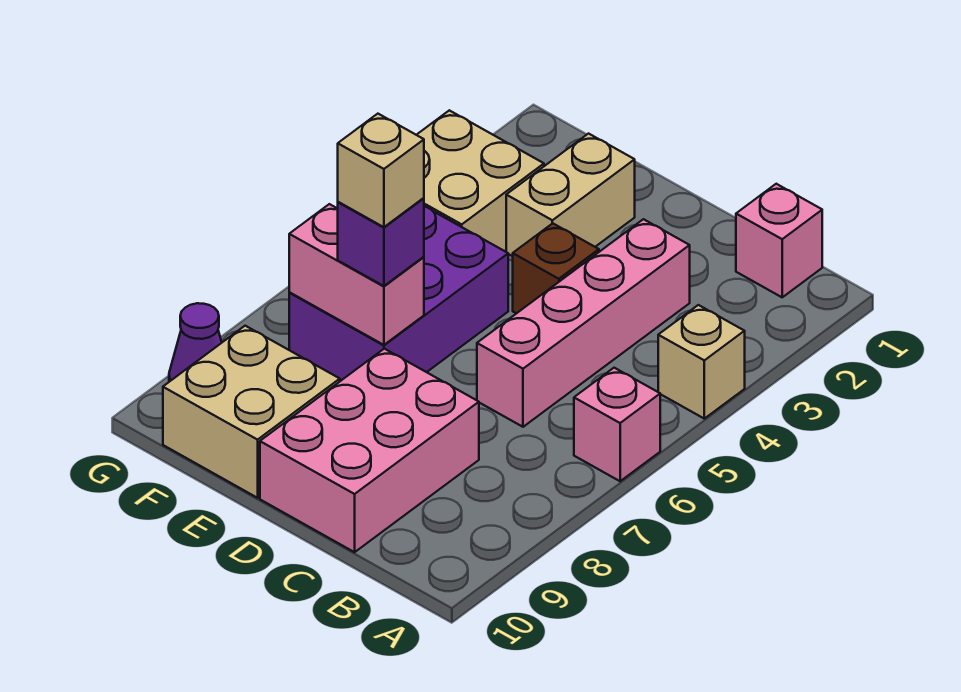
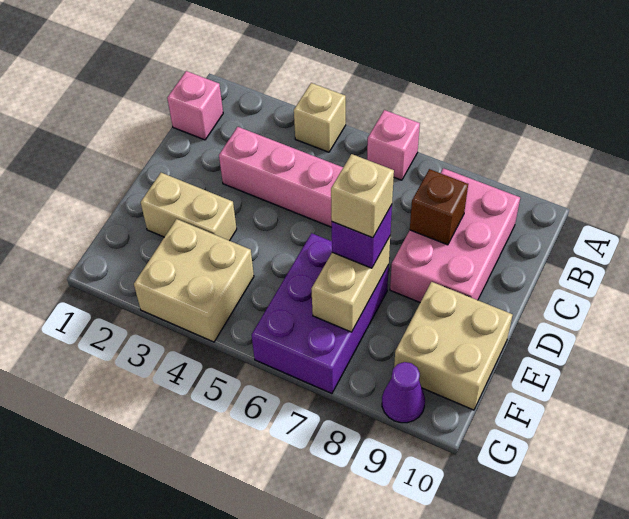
pink 2x3 brick [260,349,479,552] -> pink 2x3 brick turned to [390,168,520,302]
brown 1x1 brick [513,223,599,314] -> brown 1x1 brick moved to [410,169,468,245]
purple 2x3 brick [289,206,508,380] -> purple 2x3 brick turned to [252,233,389,394]
pink 1x2 brick [289,204,424,345] -> tan 1x2 brick [311,237,390,332]

